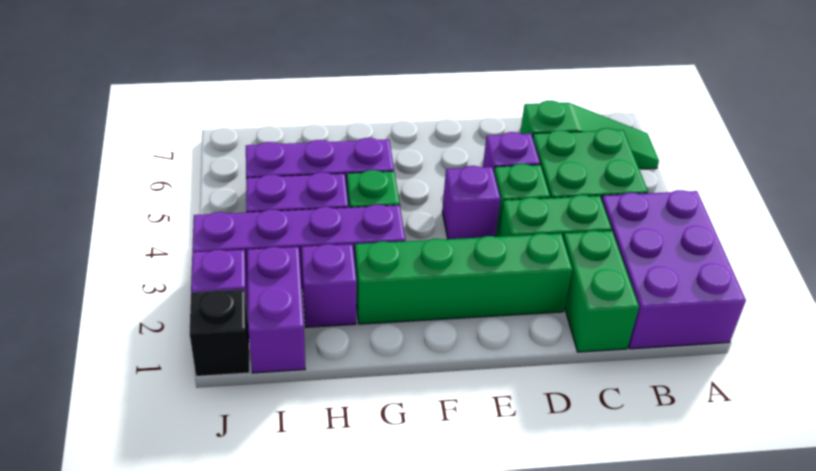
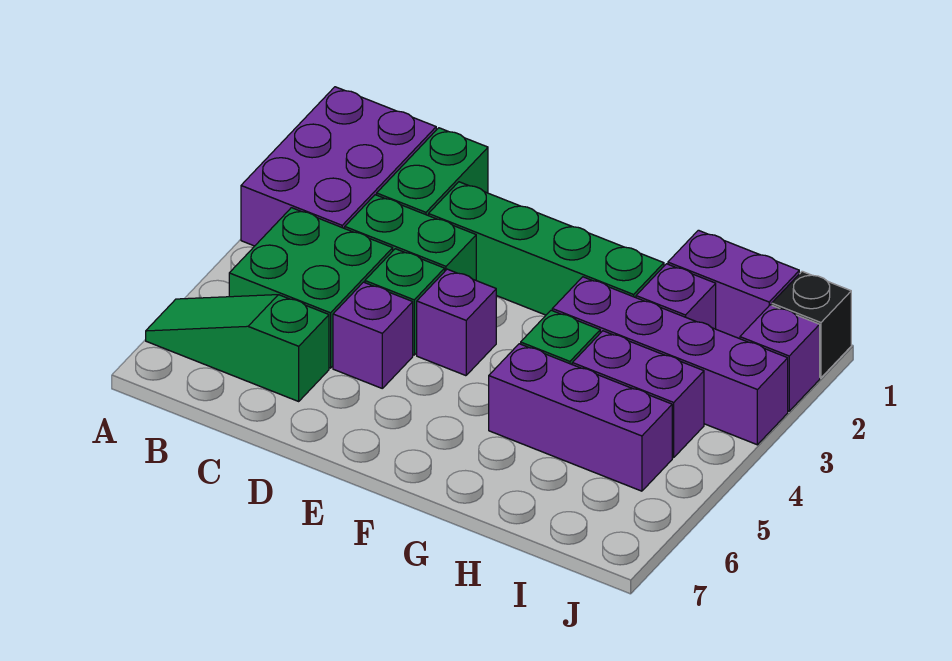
purple 1x2 brick [247,247,305,373] -> purple 1x2 brick turned to [668,230,799,339]

